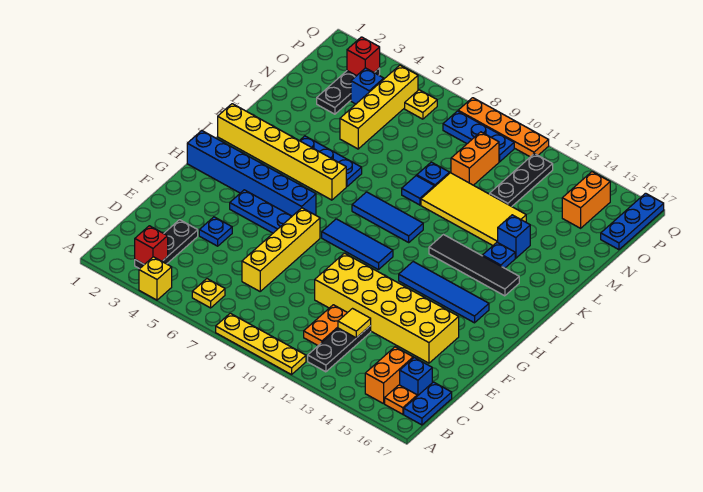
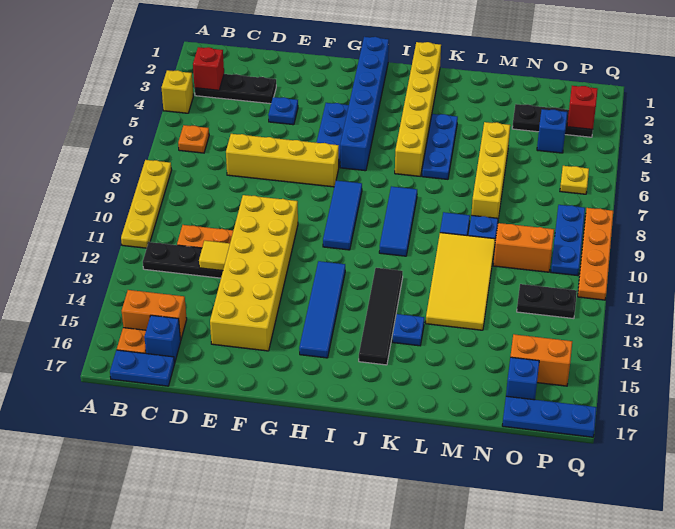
yellow 1x1 plate [192,279,225,308] -> orange 1x1 plate [178,125,209,153]
blue 1x1 brick [498,215,530,258] -> blue 1x1 brick moved to [506,357,539,400]
yellow 1x4 brick [340,65,418,149] -> yellow 1x4 brick turned to [471,122,510,218]
black 1x3 plate [490,154,553,206] -> black 1x2 plate [517,284,577,319]

